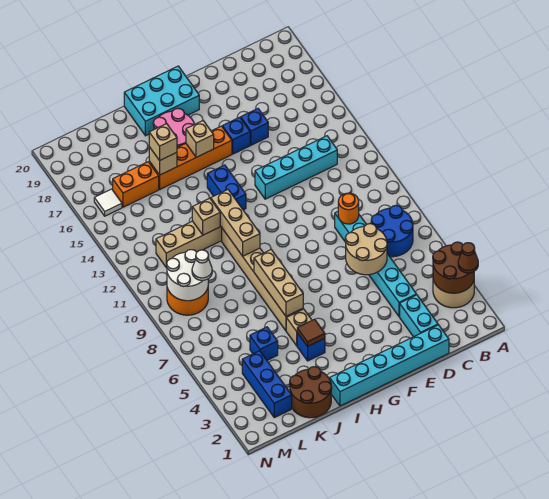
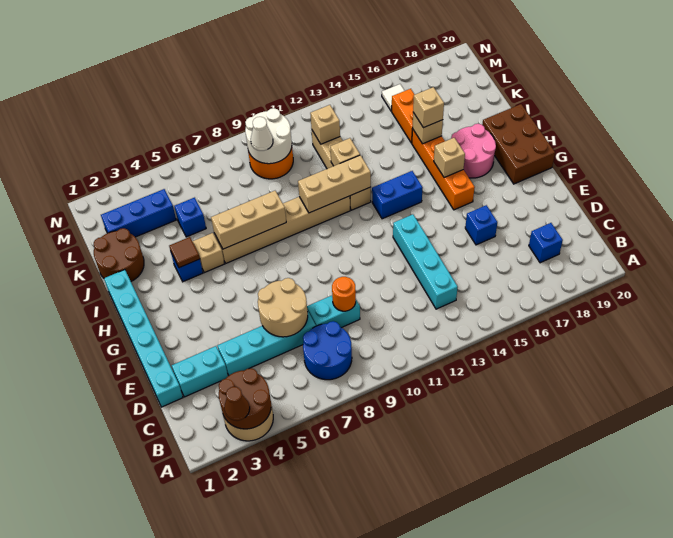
blue 1x1 brick [222,117,250,154] -> blue 1x1 brick moved to [529,223,563,263]
cyan 2x3 brick [124,66,199,136] -> brown 2x3 brick [482,104,555,184]
none -> tan 1x1 brick [310,105,340,144]

